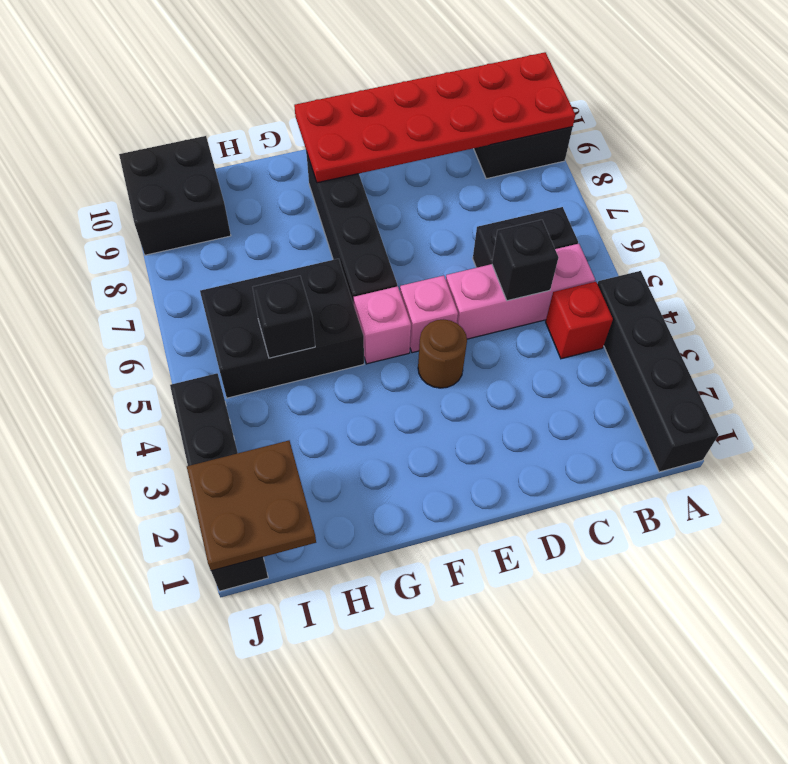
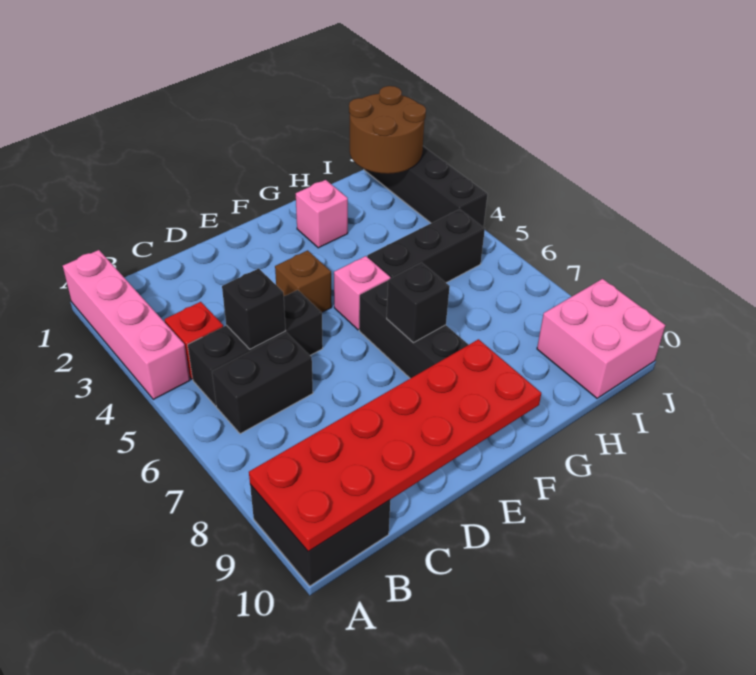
black 1x4 brick [598,271,719,472] -> pink 1x4 brick [63,250,190,399]
pink 1x3 brick [446,244,595,339] -> black 1x3 brick [188,290,323,406]
brown 1x1 round brick [418,319,467,388] -> brown 1x1 brick [275,250,332,312]
pink 1x1 brick [400,276,458,353] -> pink 1x1 brick moved to [296,180,348,248]
black 2x3 brick [200,259,364,398] -> black 1x3 brick [367,209,485,283]
black 1x1 brick [253,276,315,358] -> black 1x1 brick moved to [387,263,450,343]
brown 2x2 plate [187,441,316,571] -> brown 2x2 round brick [349,86,426,174]
black 2x2 brick [119,136,231,255] -> pink 2x2 brick [537,279,665,398]

